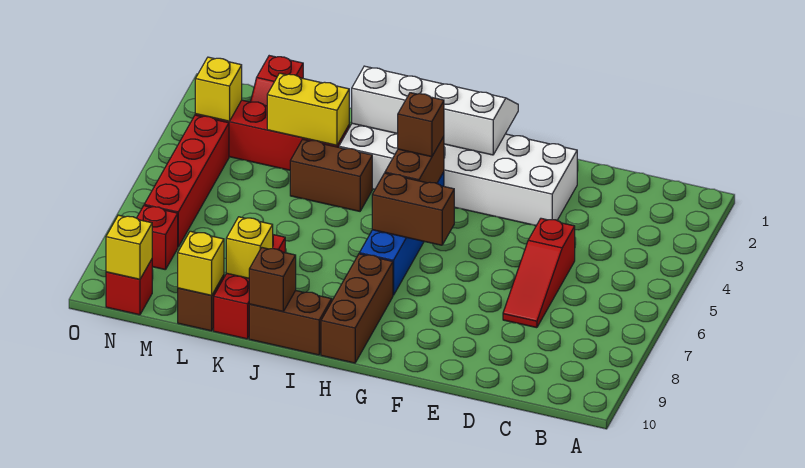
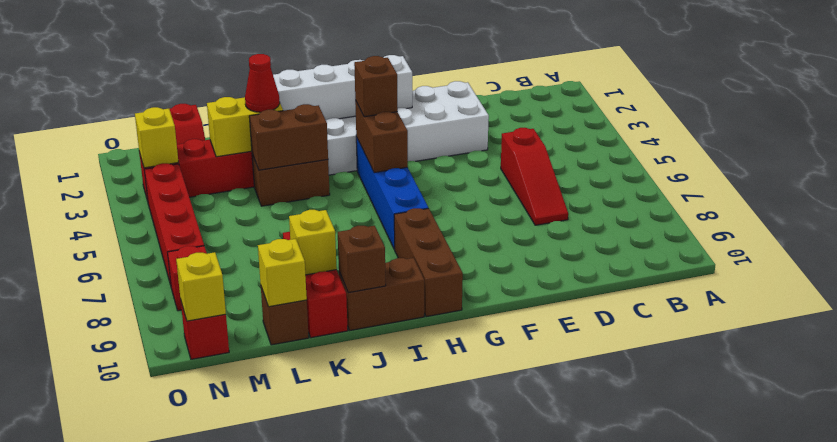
brown 1x2 brick [372,173,454,245] -> brown 1x2 brick moved to [249,104,328,170]
none -> red 1x1 cone [245,54,280,112]

